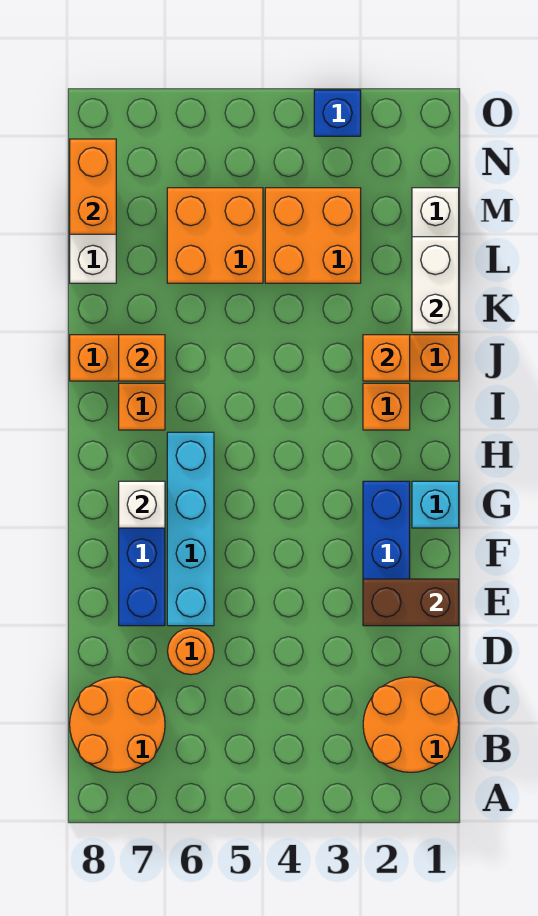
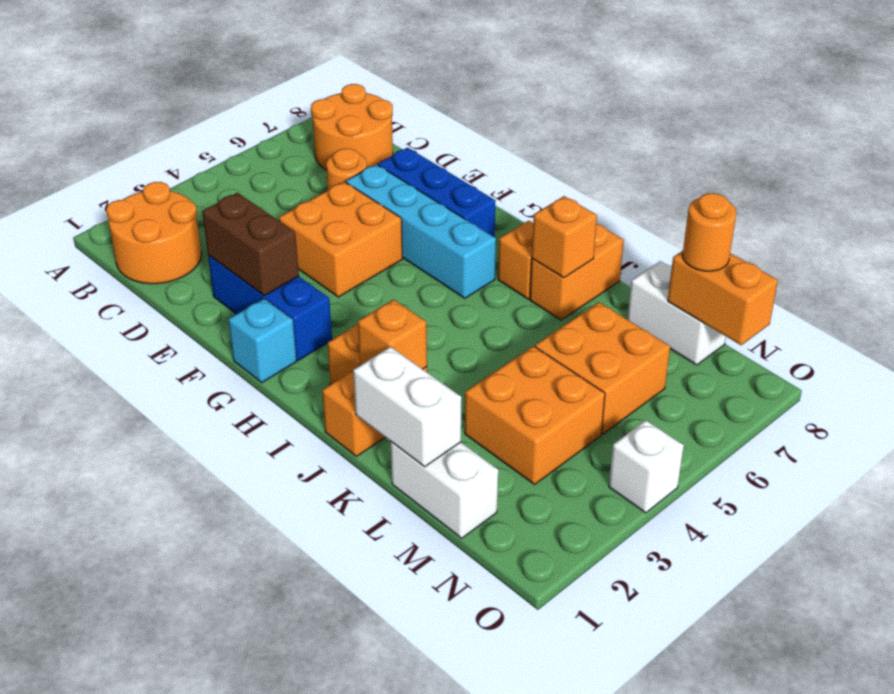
brown 1x2 brick [363,579,459,626] -> brown 1x2 brick turned to [202,193,299,296]
none -> orange 2x2 brick [279,182,402,297]
white 1x1 brick [119,481,165,528] -> white 1x1 brick moved to [609,420,684,513]
none -> orange 1x1 round brick [683,193,736,271]
blue 1x1 brick [314,90,361,136] -> none

